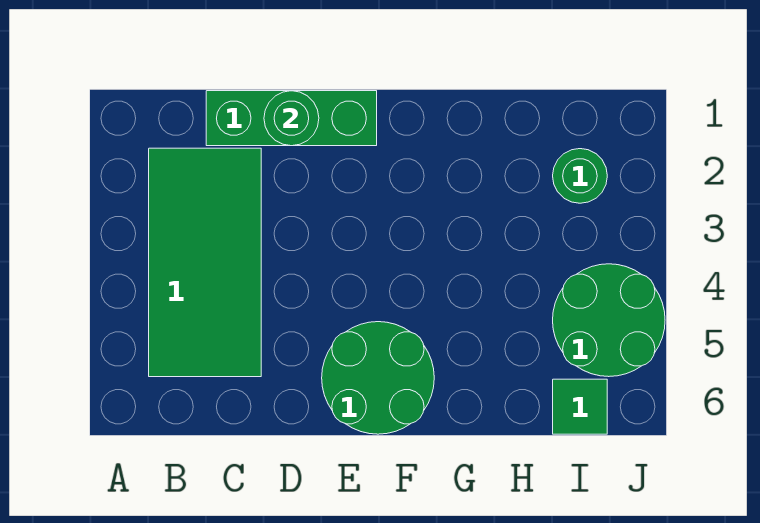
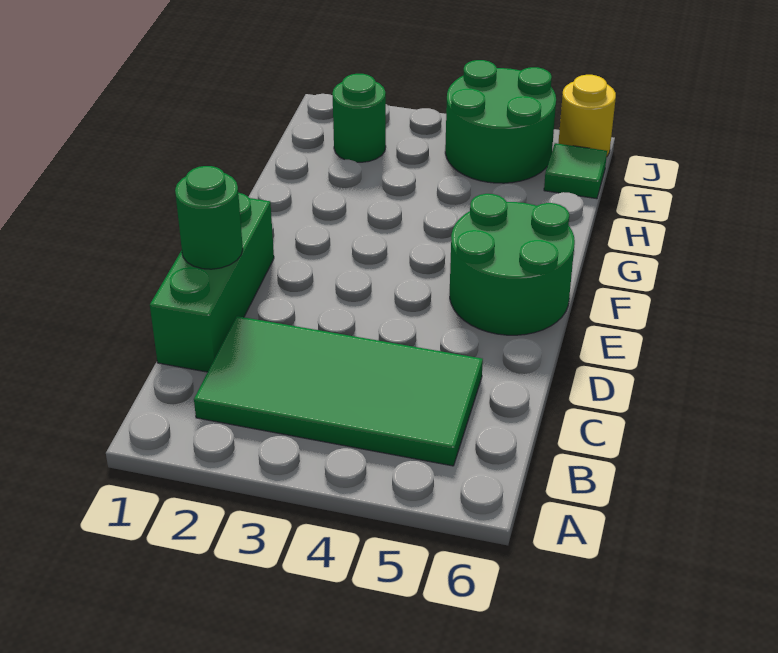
none -> yellow 1x1 round brick [558,75,616,156]

